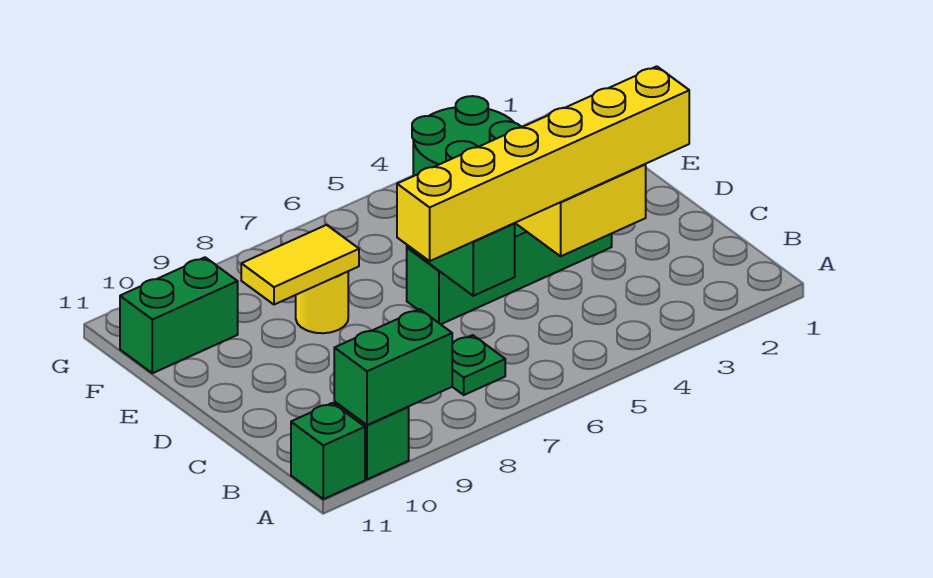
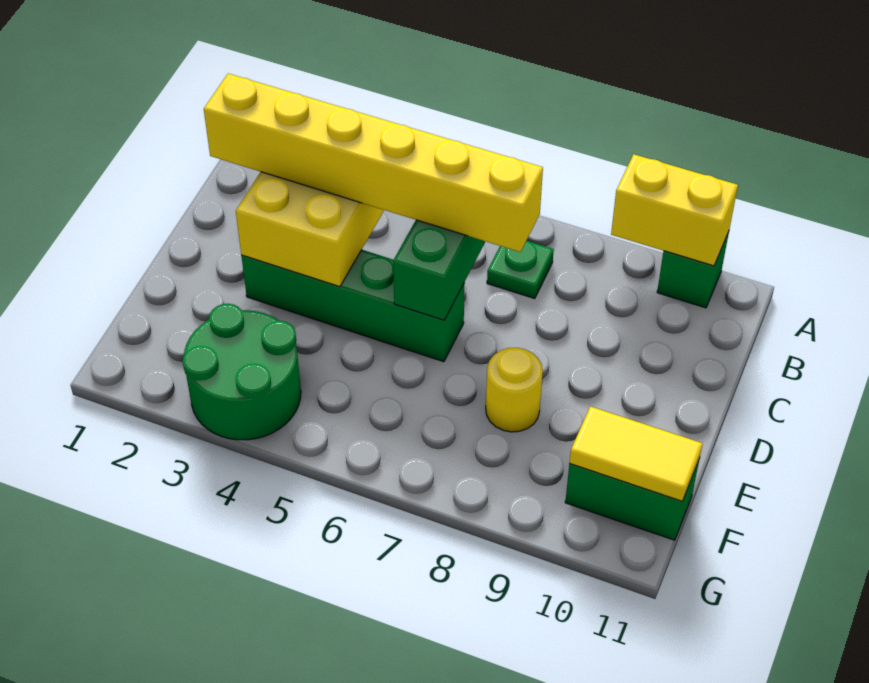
green 1x2 brick [334,309,452,425] -> yellow 1x2 brick [611,154,738,266]
green 1x1 brick [291,403,365,499] -> none
yellow 1x2 tile [241,225,359,305] -> yellow 1x2 tile moved to [569,406,703,501]

